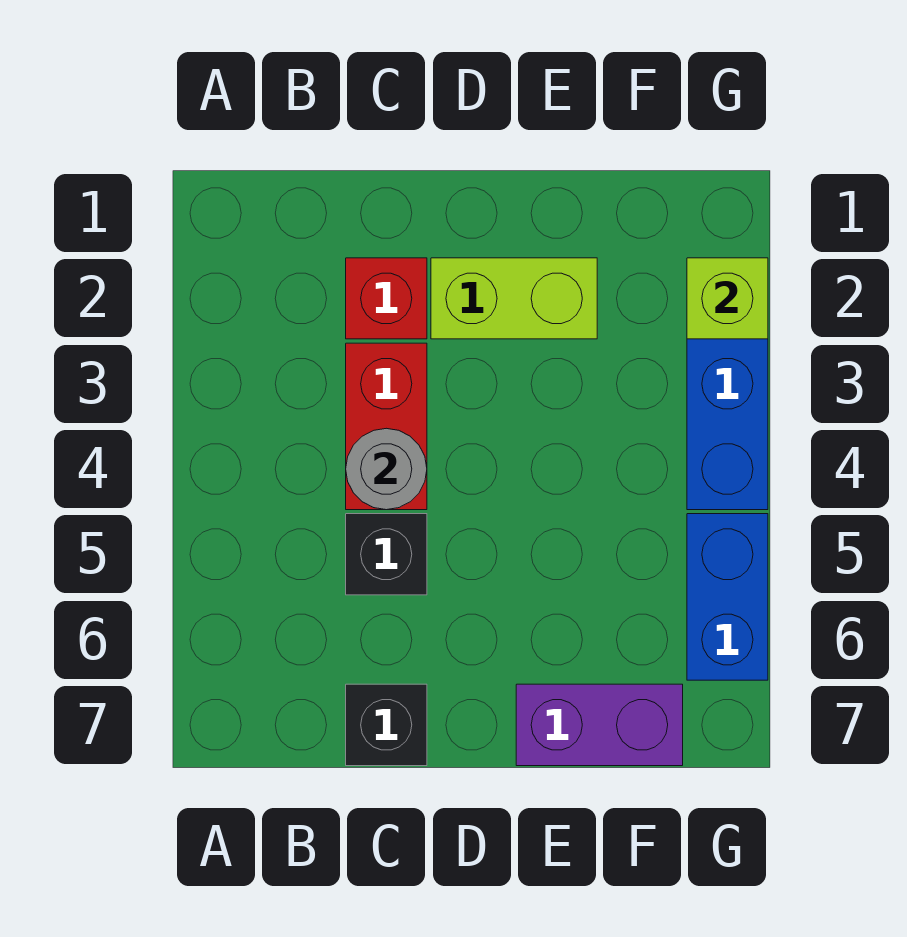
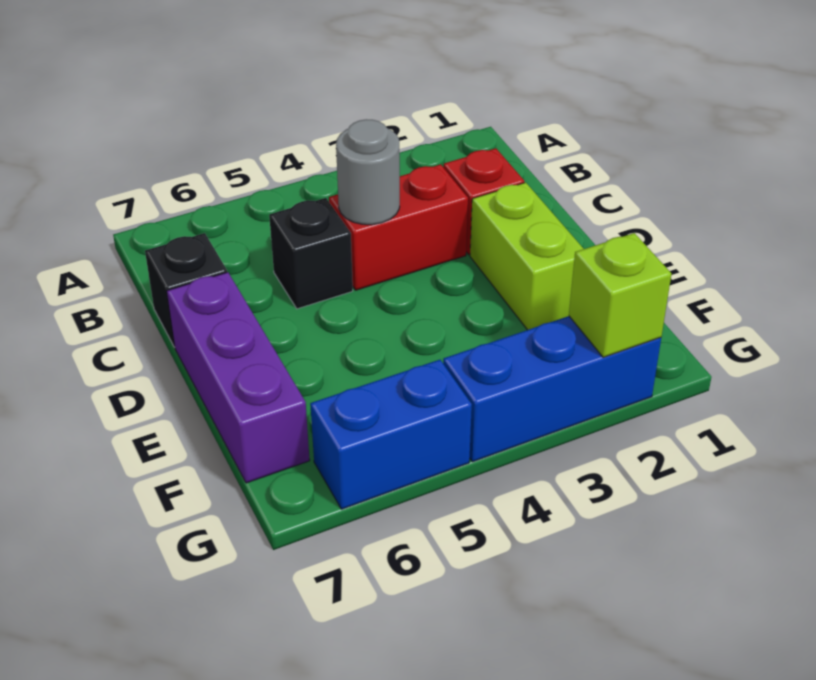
purple 1x2 brick [516,684,683,766] -> purple 1x3 brick [167,272,310,483]

